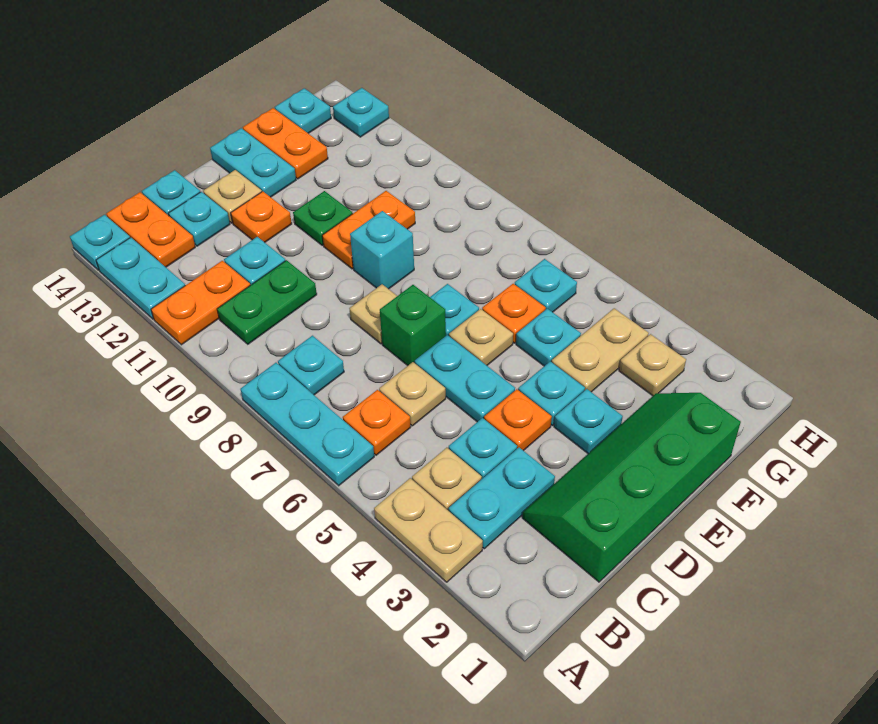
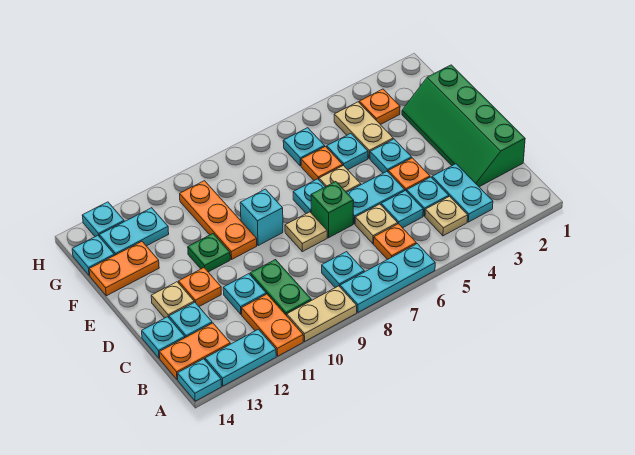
tan 1x2 plate [374,478,483,582] -> tan 1x2 plate moved to [287,286,357,341]
cyan 1x1 plate [554,389,623,454] -> cyan 1x1 plate moved to [381,190,423,228]
orange 1x2 plate [322,191,415,269] -> orange 1x3 plate [180,181,257,259]
cyan 1x2 plate [210,128,296,197] -> cyan 1x2 plate moved to [99,208,169,255]
tan 1x1 plate [619,334,686,396] -> orange 1x1 plate [359,89,400,125]

